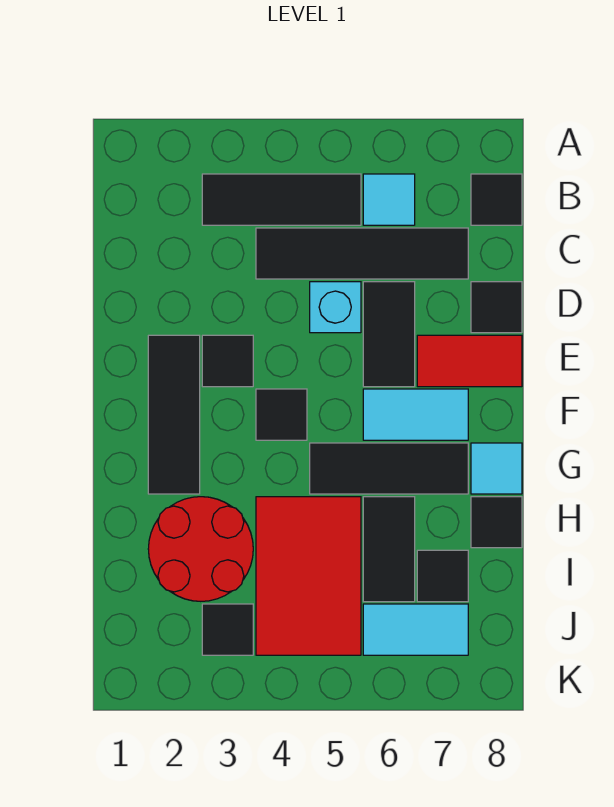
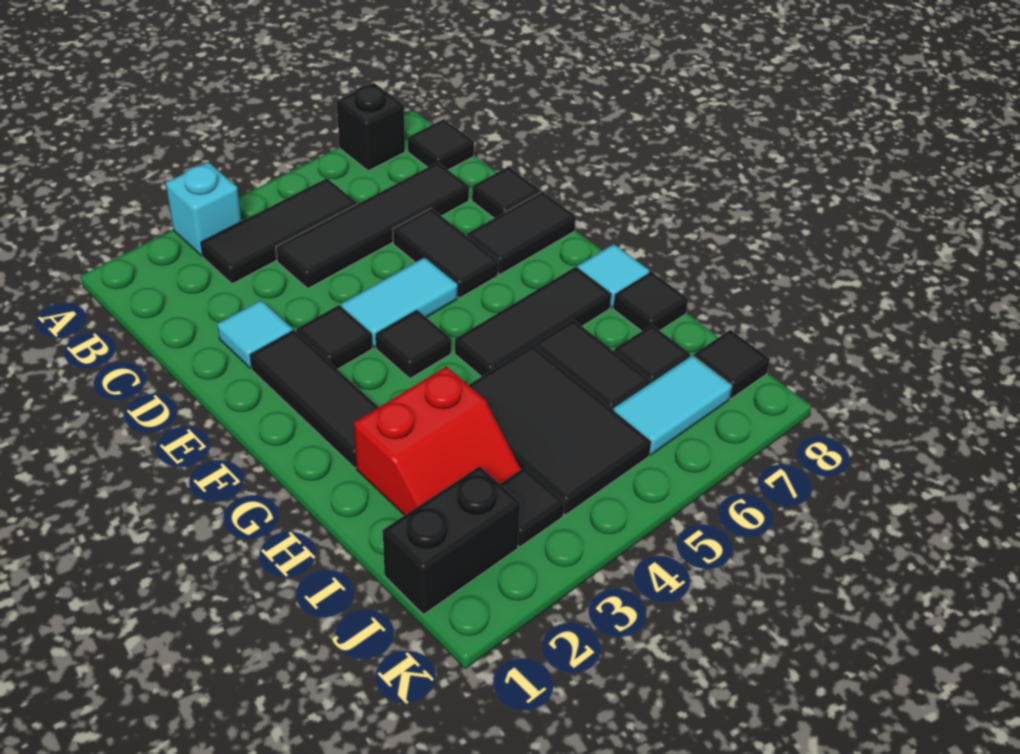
none -> black 1x1 brick [337,83,405,171]
cyan 1x1 tile [363,174,415,225] -> cyan 1x1 tile moved to [217,300,293,368]
cyan 1x1 brick [310,282,361,333] -> cyan 1x1 brick moved to [166,162,241,256]
red 1x2 tile [417,335,522,387] -> black 1x2 tile [467,192,576,274]
cyan 1x2 tile [363,389,468,440] -> cyan 1x2 tile moved to [341,257,458,347]
red 2x2 round brick [148,497,253,601] -> red 2x2 slope [354,366,521,515]
red 2x3 tile [256,497,361,655] -> black 2x3 tile [469,345,651,515]
none -> black 1x2 brick [383,466,520,614]
none -> black 1x1 tile [694,330,770,399]

